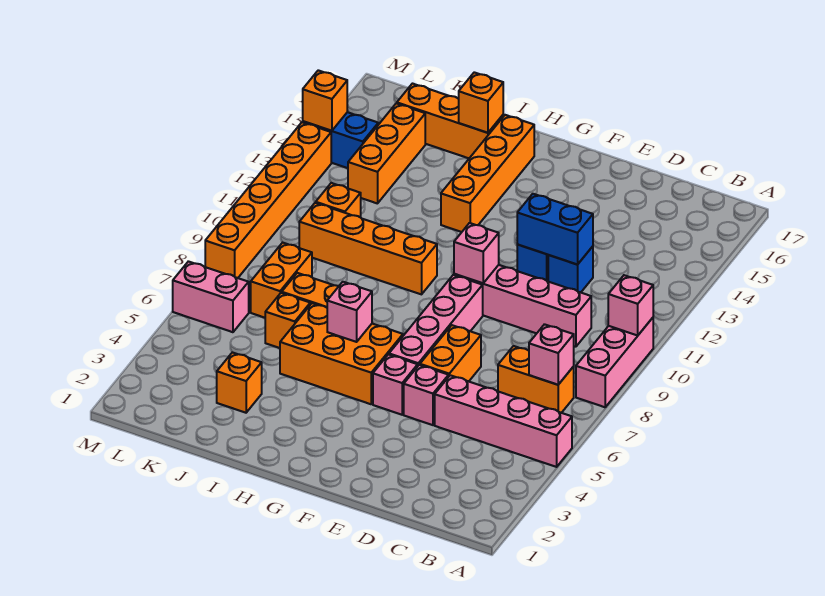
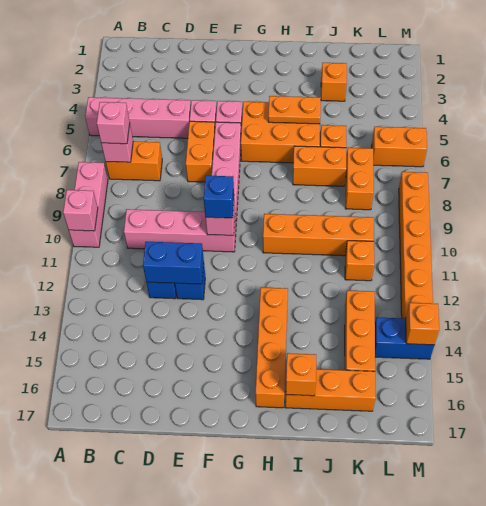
none -> blue 1x1 brick [204,176,234,218]
none -> orange 1x2 plate [268,96,321,124]
pink 1x1 brick [327,282,372,342] -> pink 1x1 brick moved to [97,102,130,144]
pink 1x2 brick [173,261,249,332] -> orange 1x2 brick [372,127,427,167]

